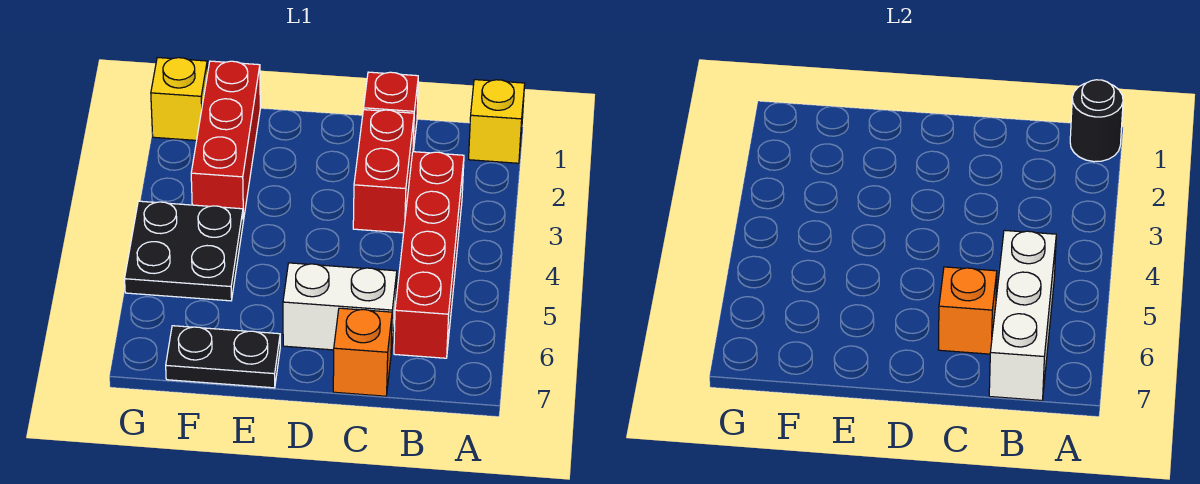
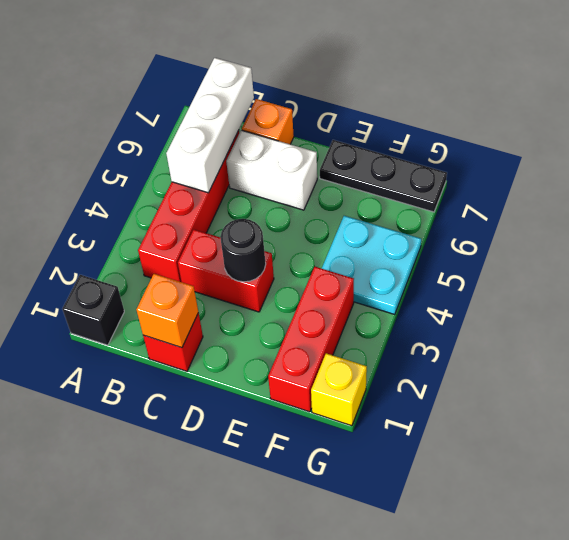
yellow 1x1 brick [469,80,525,163] -> black 1x1 brick [62,275,124,345]
black 1x1 round brick [1070,80,1123,162] -> black 1x1 round brick moved to [220,219,266,282]
red 1x2 brick [353,110,414,233] -> red 1x2 brick turned to [178,230,274,312]
orange 1x1 brick [939,267,997,354] -> orange 1x1 brick moved to [136,274,198,348]
black 1x2 plate [166,326,280,388] -> black 1x3 plate [320,140,447,212]
black 2x2 plate [125,201,243,301] -> cyan 2x2 plate [322,216,421,314]

